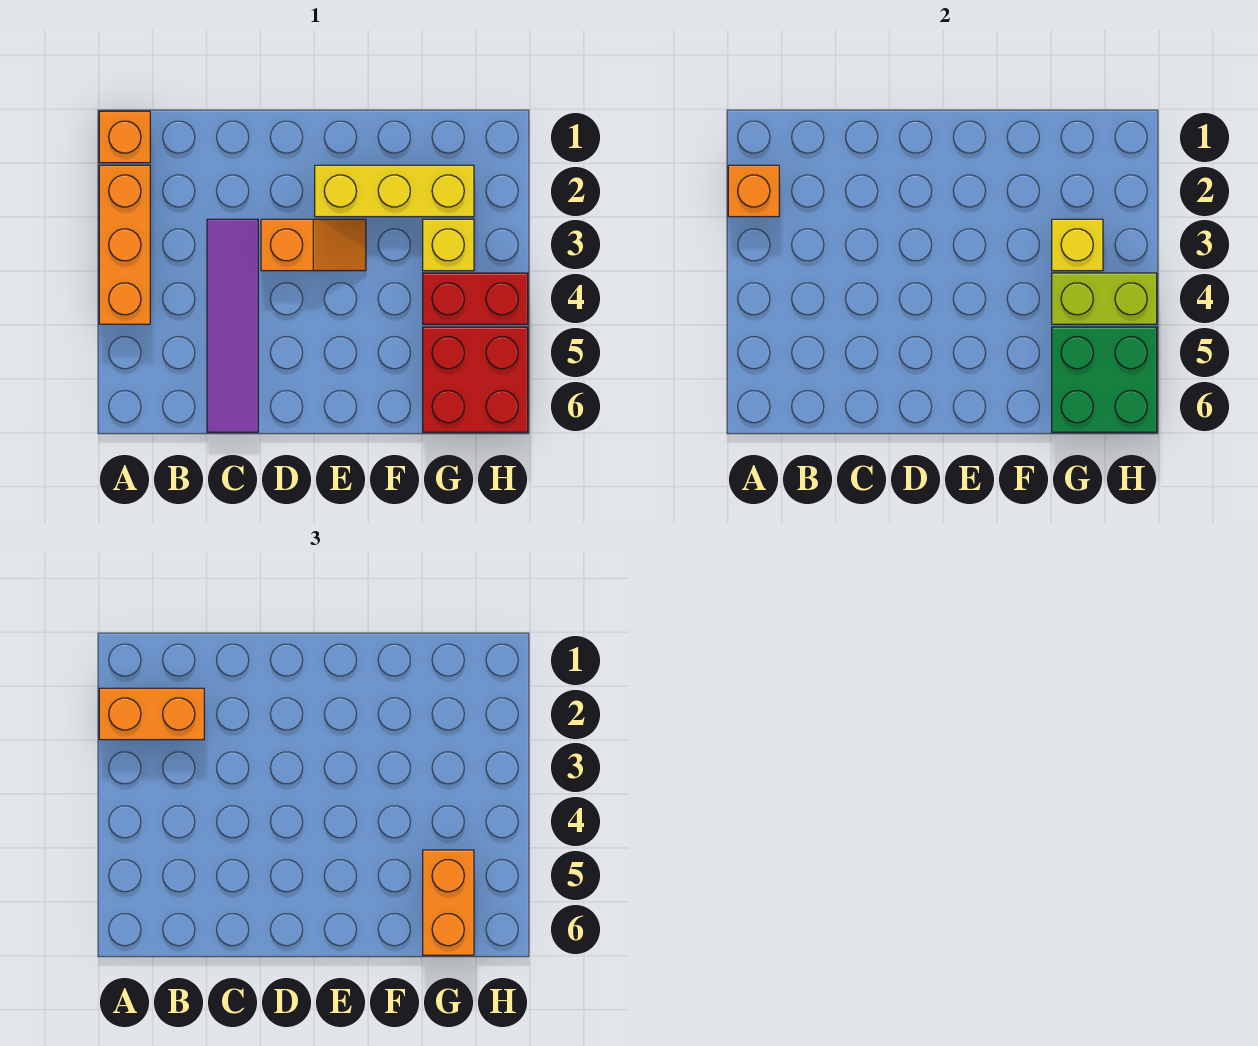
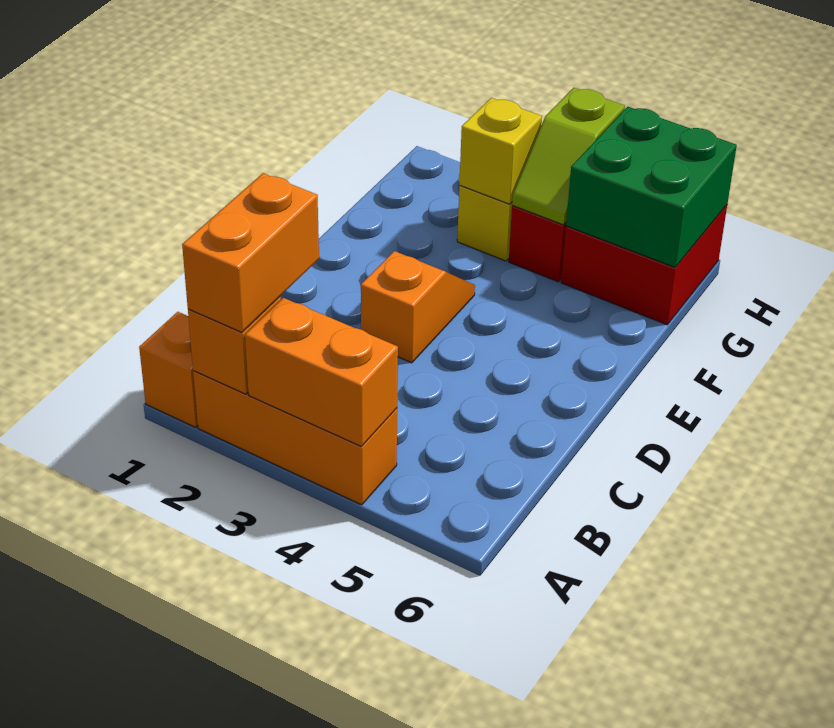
purple 1x4 tile [207,219,258,432] -> none
yellow 1x3 brick [315,165,474,217] -> none
lime 1x2 brick [1052,273,1157,324] -> lime 1x2 slope [512,88,625,225]
orange 1x2 brick [423,850,474,955] -> orange 1x2 brick moved to [245,298,398,446]

